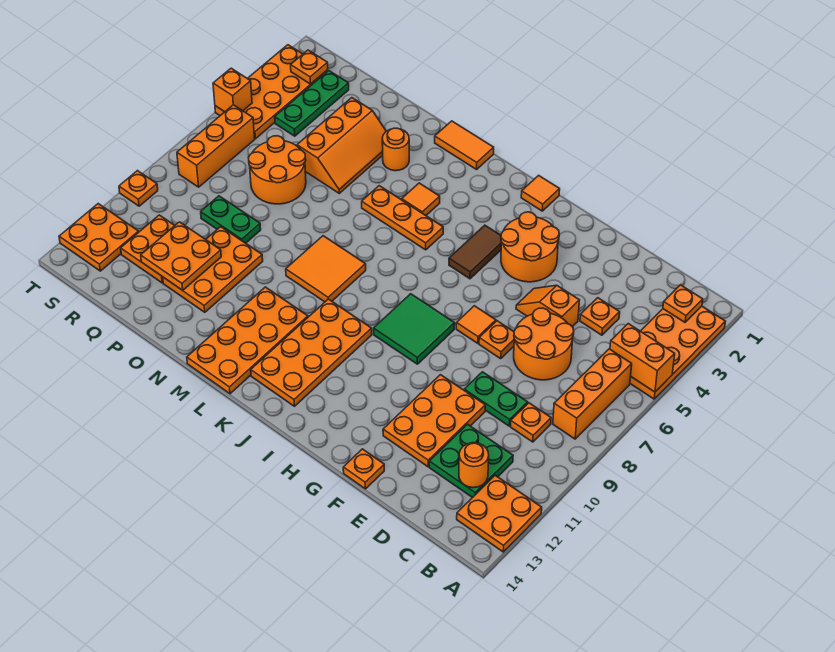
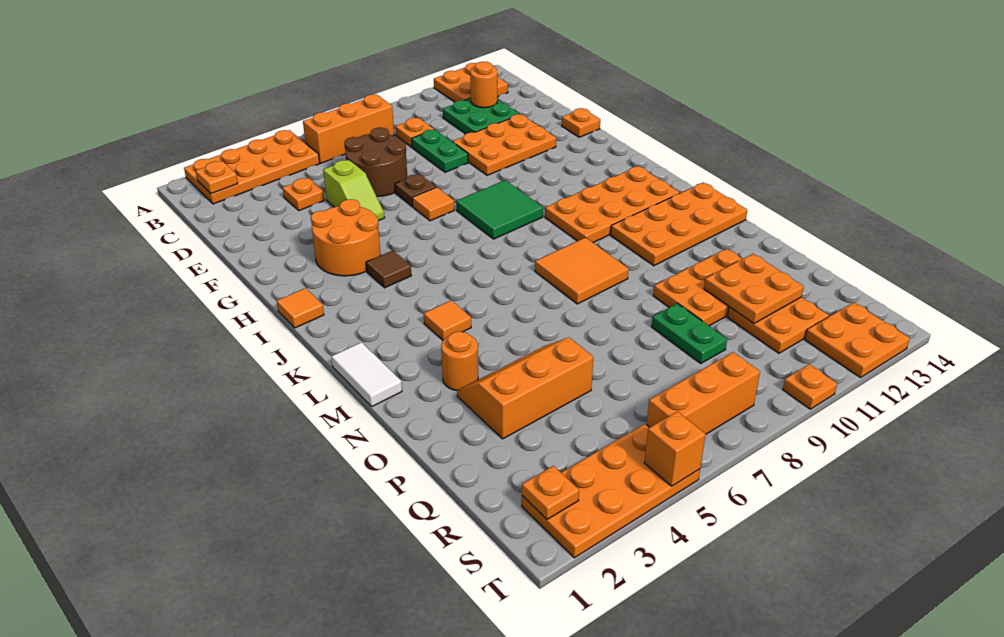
orange 1x2 brick [610,324,675,392] -> none
orange 2x2 round brick [514,308,574,380] -> brown 2x2 round brick [344,127,407,196]
orange 1x2 slope [516,285,579,327] -> lime 1x2 slope [323,160,385,221]
orange 1x1 plate [479,321,514,359] -> brown 1x1 plate [395,174,436,207]
brown 1x2 tile [449,225,502,279] -> brown 1x1 tile [366,250,411,288]
orange 1x3 plate [362,186,443,250] -> none
orange 1x2 tile [435,121,494,169] -> white 1x2 tile [331,342,402,406]
orange 2x2 round brick [248,136,306,204] -> none
green 1x3 plate [275,71,349,136] -> none

